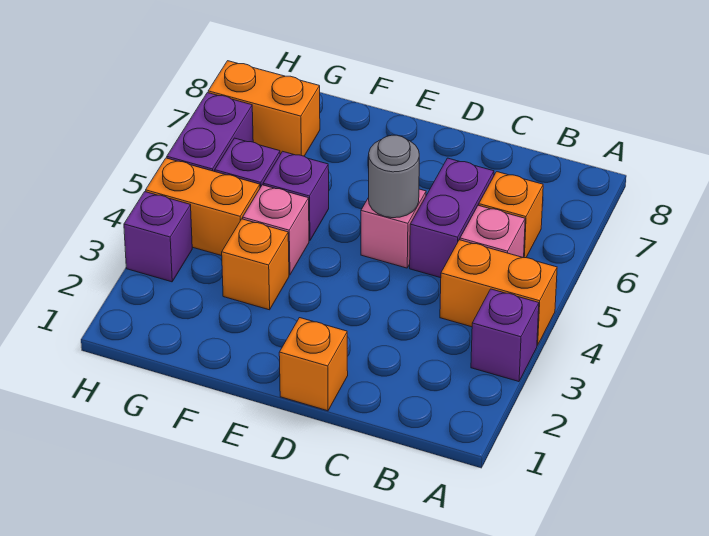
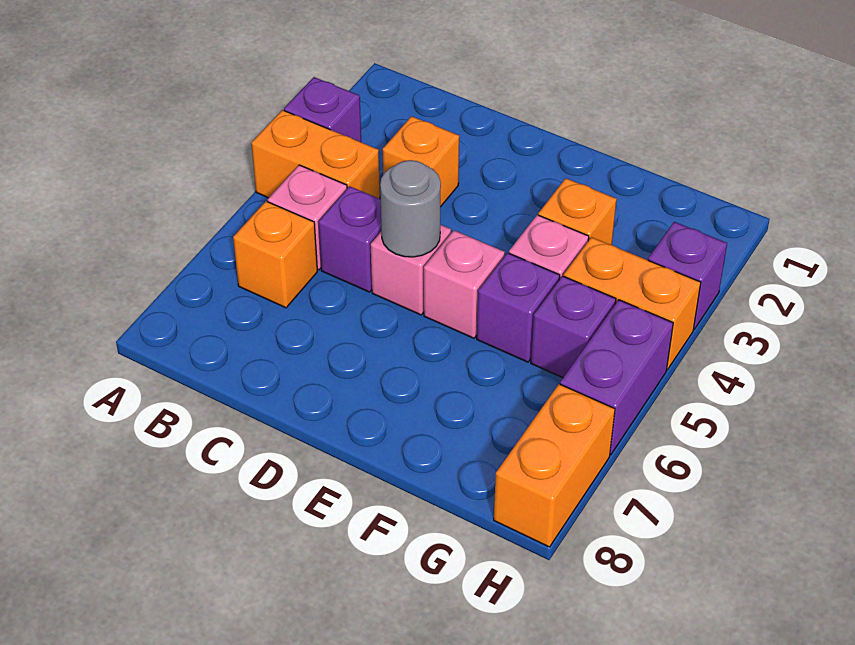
purple 1x2 brick [410,158,494,278] -> purple 1x1 brick [318,186,381,292]
orange 1x1 brick [279,318,348,411] -> orange 1x1 brick moved to [383,116,459,207]
none -> pink 1x1 brick [424,230,505,338]
orange 1x2 brick [208,61,320,156] -> orange 1x2 brick turned to [494,384,615,547]

